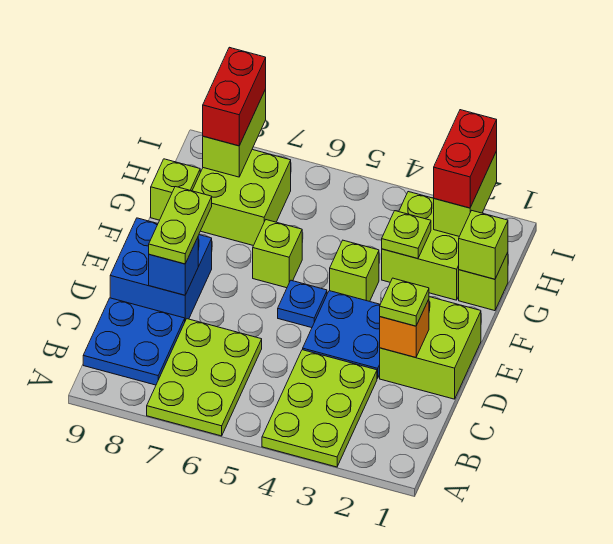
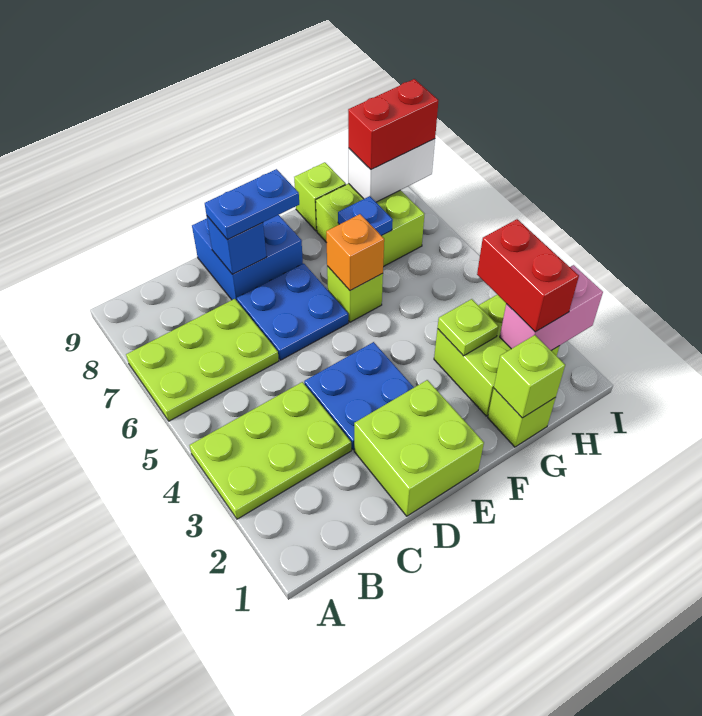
blue 2x2 plate [83,298,185,385] -> blue 2x2 plate moved to [237,263,348,360]
orange 1x1 brick [380,299,429,358] -> orange 1x1 brick moved to [326,214,384,291]
lime 1x1 plate [380,278,429,326] -> none
lime 1x2 plate [149,187,212,264] -> blue 1x2 plate [205,169,299,240]
blue 1x1 plate [278,280,327,328] -> blue 1x1 plate moved to [338,196,393,236]
lime 1x1 brick [330,240,379,301] -> none
lime 1x2 brick [434,151,497,236] -> pink 1x2 brick [500,265,603,351]
red 1x2 brick [434,110,497,208] -> red 1x2 brick turned to [477,219,579,332]
lime 1x2 brick [203,89,266,177] -> white 1x2 brick [348,139,435,202]

